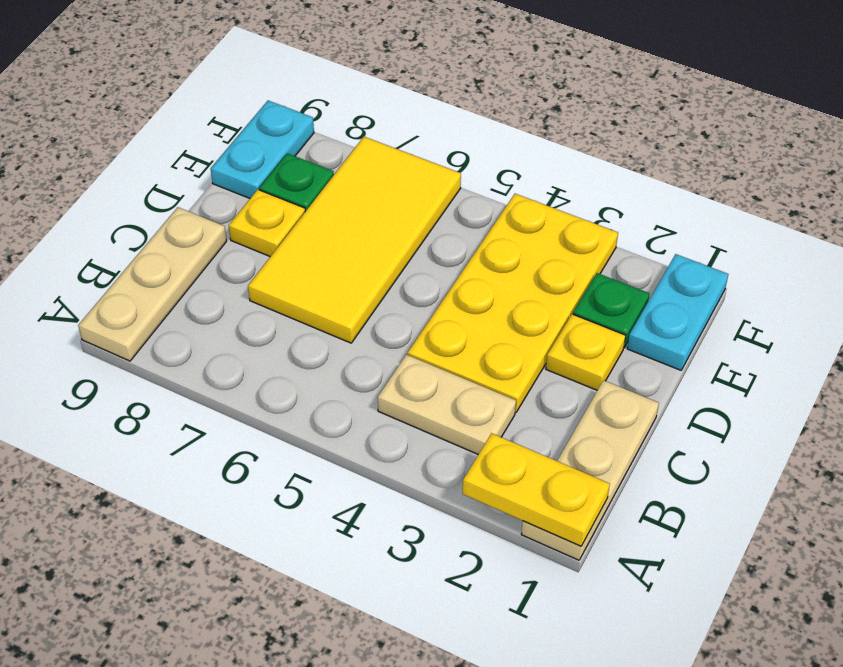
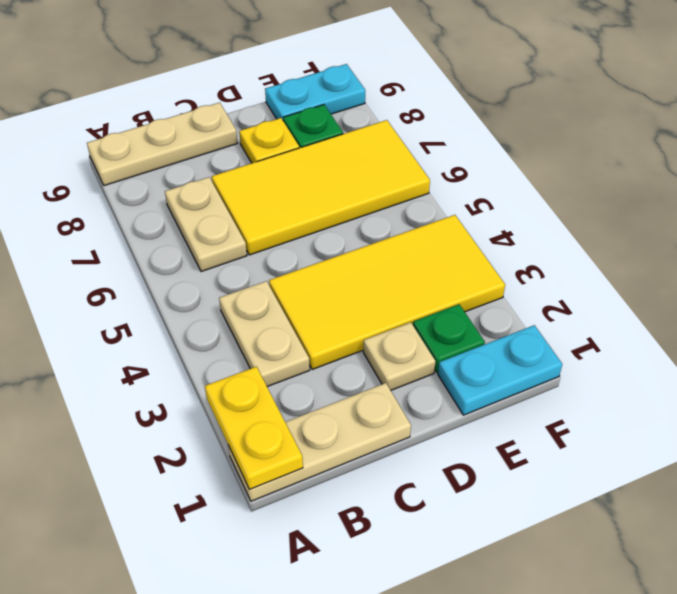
none -> tan 1x2 plate [165,177,247,272]
yellow 2x4 plate [408,194,618,412] -> yellow 2x4 tile [269,215,505,370]
yellow 1x1 plate [546,314,625,390] -> tan 1x1 plate [363,322,436,390]

